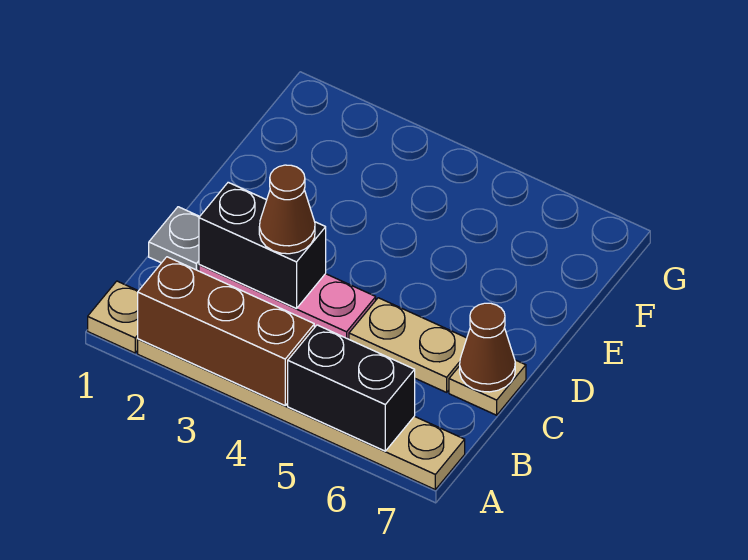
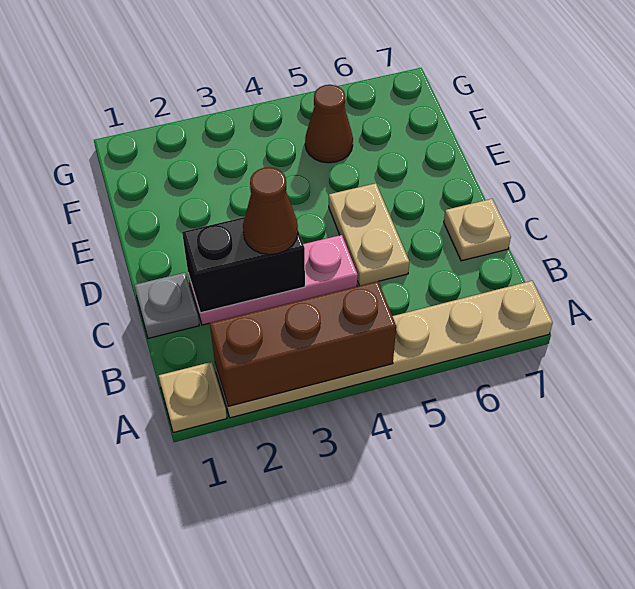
black 1x2 brick [288,325,415,451] -> none
tan 1x2 plate [349,298,467,392] -> tan 1x2 plate turned to [329,183,409,286]
brown 1x1 cone [460,303,515,392] -> brown 1x1 cone moved to [305,85,353,163]

